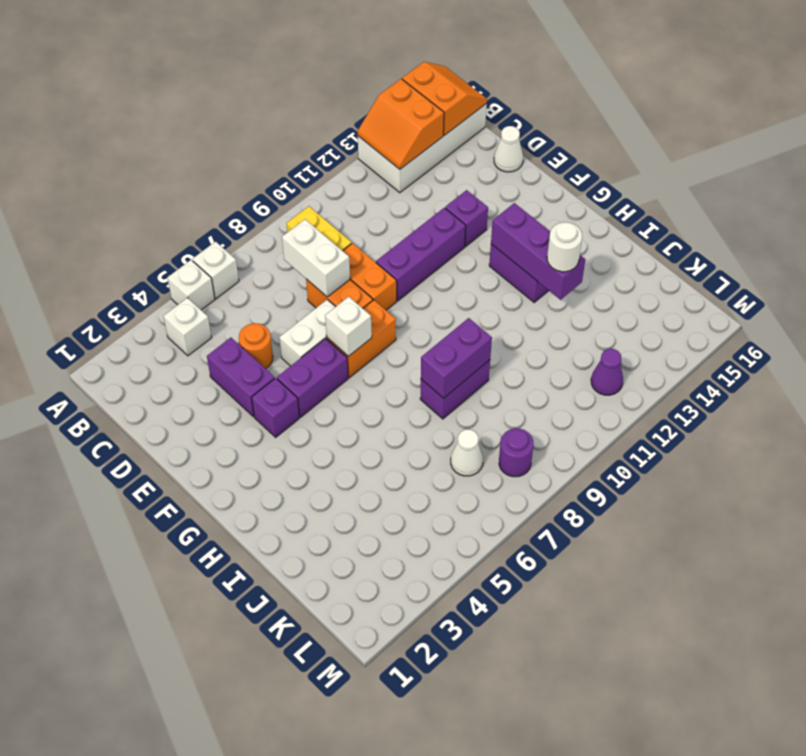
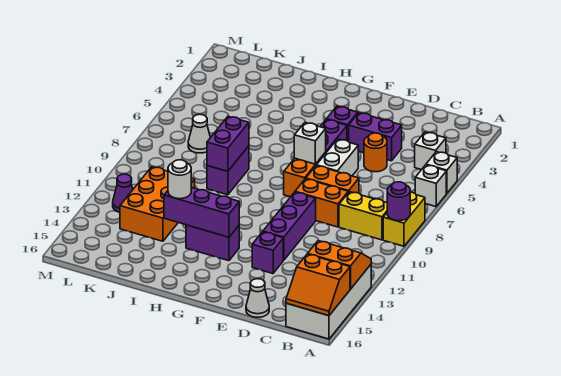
none -> yellow 1x2 brick [383,192,425,246]
white 1x2 brick [282,219,350,297] -> none
none -> orange 2x3 brick [120,167,195,241]
purple 1x1 round brick [499,428,534,477] -> purple 1x1 round brick moved to [387,182,410,221]

